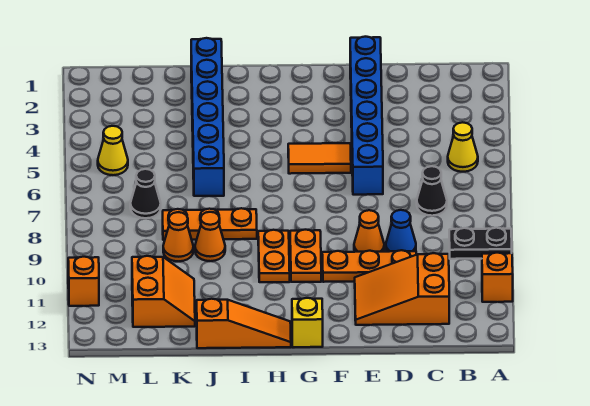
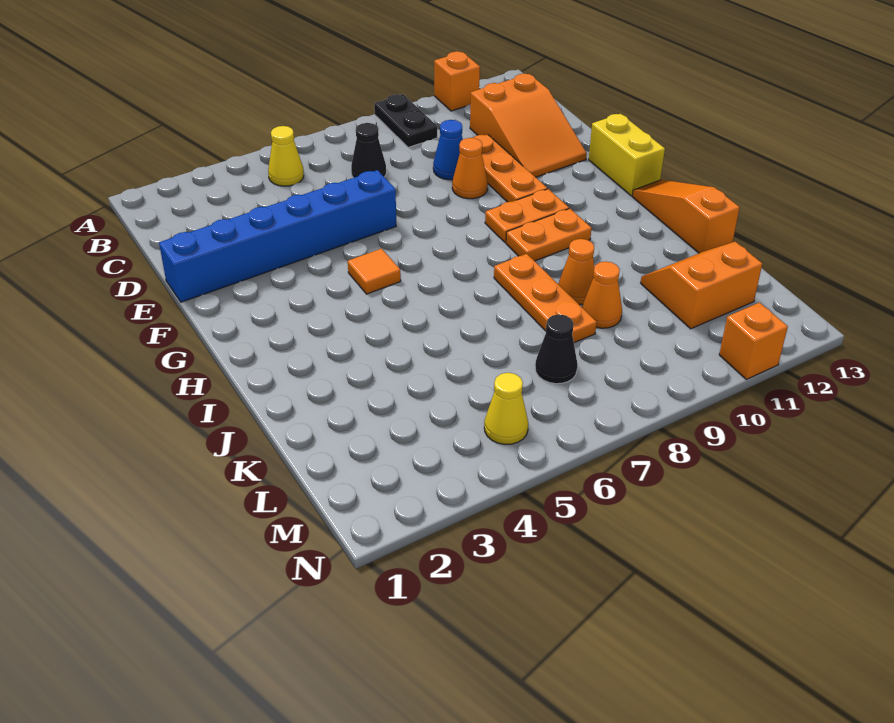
orange 1x2 tile [288,143,351,174] -> orange 1x1 tile [348,249,401,294]
yellow 1x1 brick [292,298,323,347] -> yellow 1x2 brick [589,114,665,196]
blue 1x6 brick [191,38,224,196] -> none

